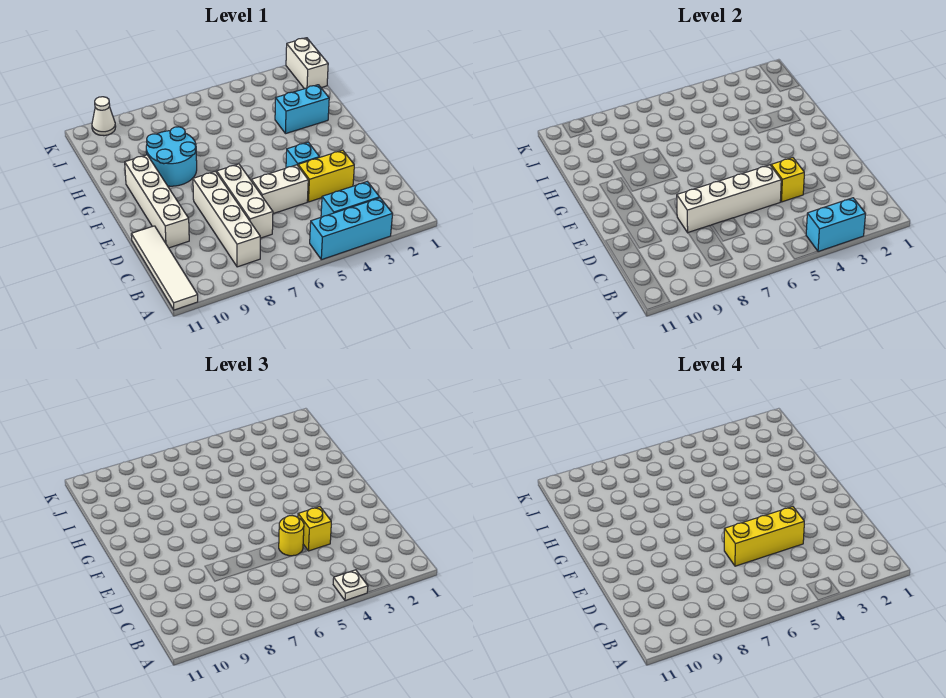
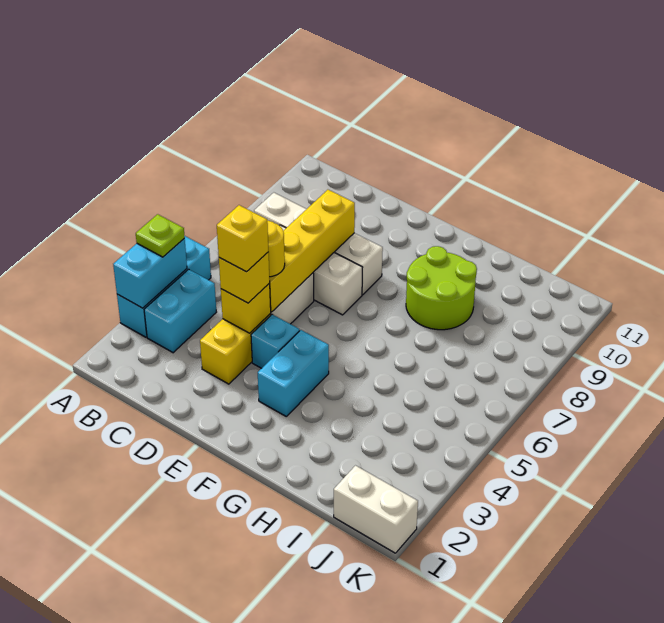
white 1x1 plate [333,570,368,601] -> lime 1x1 plate [136,214,185,257]
white 1x4 tile [131,226,198,310] -> none
yellow 1x3 brick [724,507,804,566] -> yellow 1x1 brick [217,205,268,272]
white 1x4 brick [677,165,781,233] -> yellow 1x4 brick [269,190,355,312]
white 1x4 brick [125,155,189,248] -> none
cyan 2x2 round brick [146,127,197,186] -> lime 2x2 round brick [406,246,477,330]
cyan 1x2 brick [275,85,329,134] -> cyan 1x2 brick moved to [258,330,329,416]
white 1x1 cone [92,97,116,136] -> none

